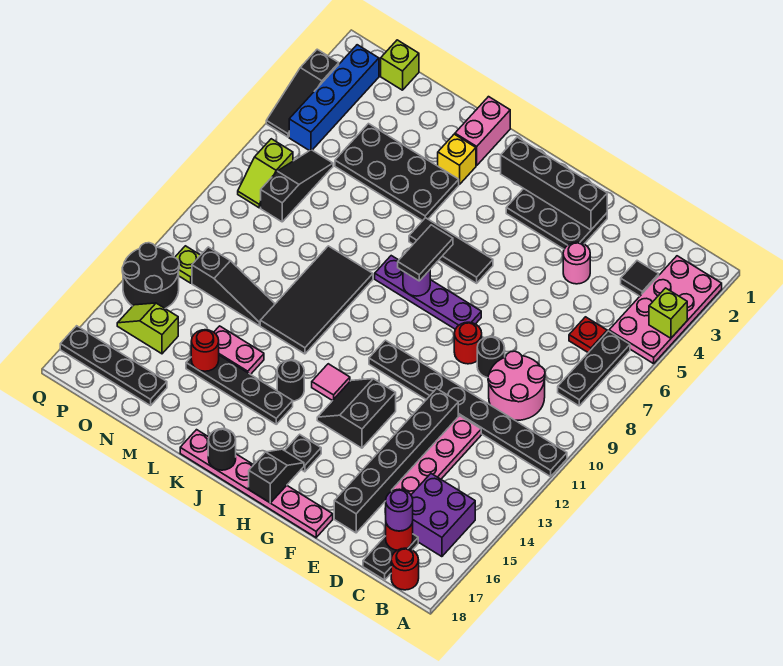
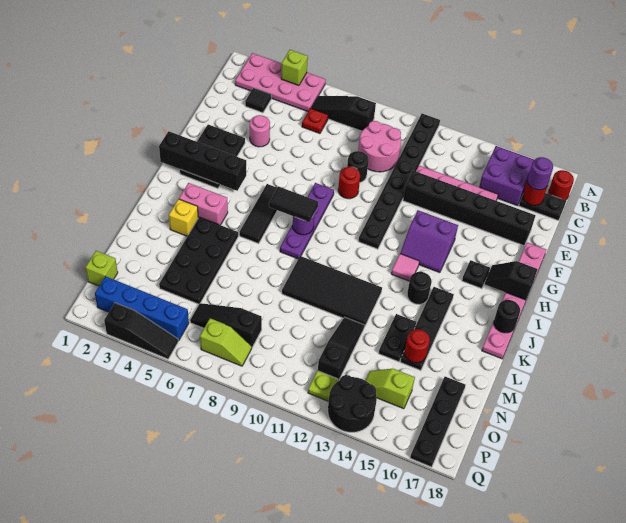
black 1x3 plate [558,331,630,406] -> black 1x3 slope [311,96,376,131]
black 1x4 brick [501,137,607,230] -> black 1x4 brick turned to [159,131,246,191]
black 2x2 slope [317,379,396,448] -> purple 2x2 slope [400,210,458,273]
pink 1x2 brick [455,97,510,166] -> pink 1x2 brick moved to [179,183,228,225]
pink 1x2 plate [214,326,264,374] -> black 1x2 plate [379,314,416,362]
lime 1x2 slope [117,303,178,354] -> lime 1x2 slope turned to [365,369,415,409]

